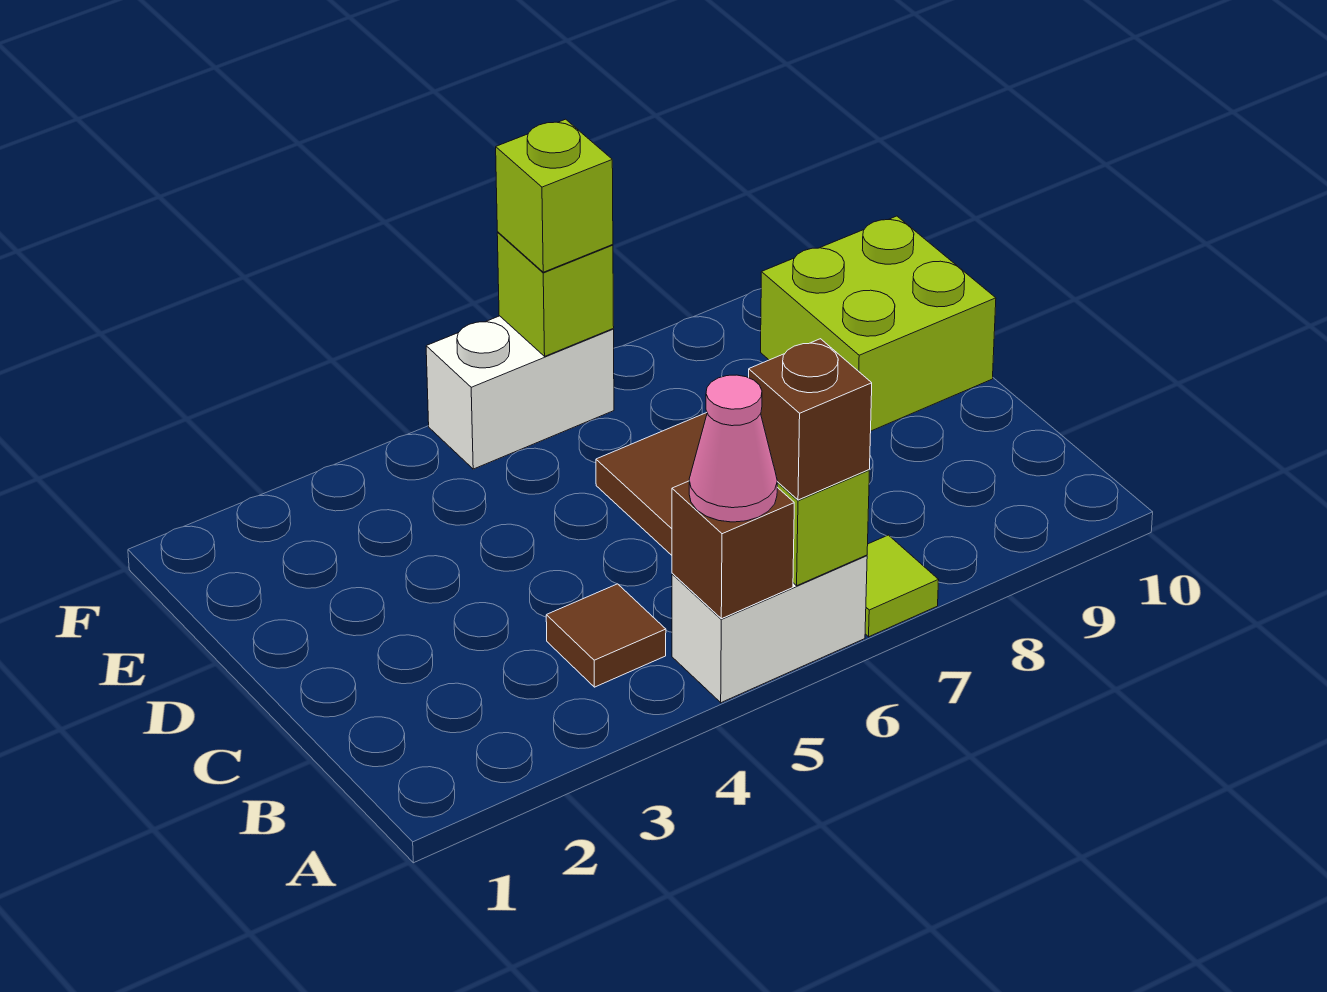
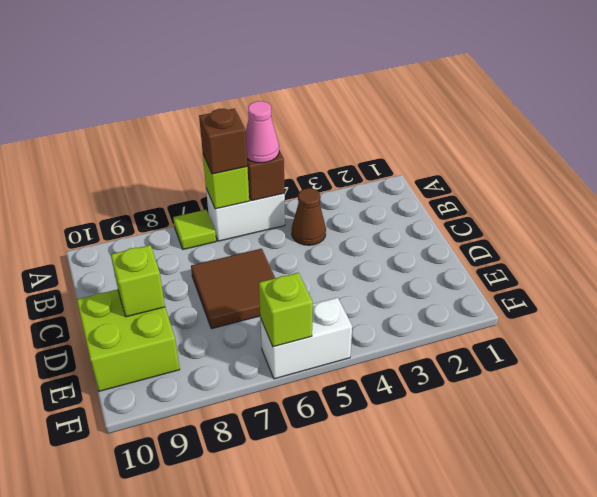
brown 1x1 tile [546,584,666,687] -> brown 1x1 cone [292,188,326,245]
lime 1x1 brick [496,119,613,272] -> lime 1x1 brick moved to [111,245,165,317]

